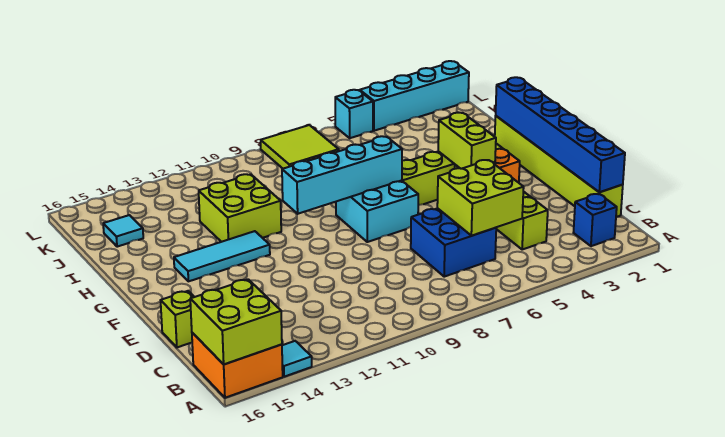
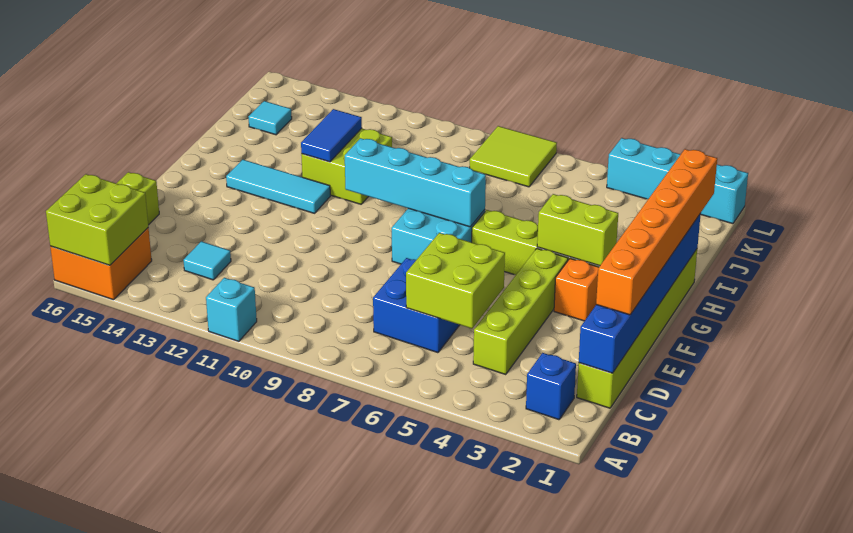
cyan 1x1 tile [282,341,312,377] -> cyan 1x1 tile moved to [184,241,231,280]
none -> orange 1x6 brick [596,149,717,315]
lime 1x2 brick [438,113,496,169] -> lime 1x2 brick turned to [537,194,618,266]
none -> blue 1x2 tile [301,109,362,162]
cyan 1x1 brick [335,90,373,138] -> cyan 1x1 brick moved to [206,278,257,341]

